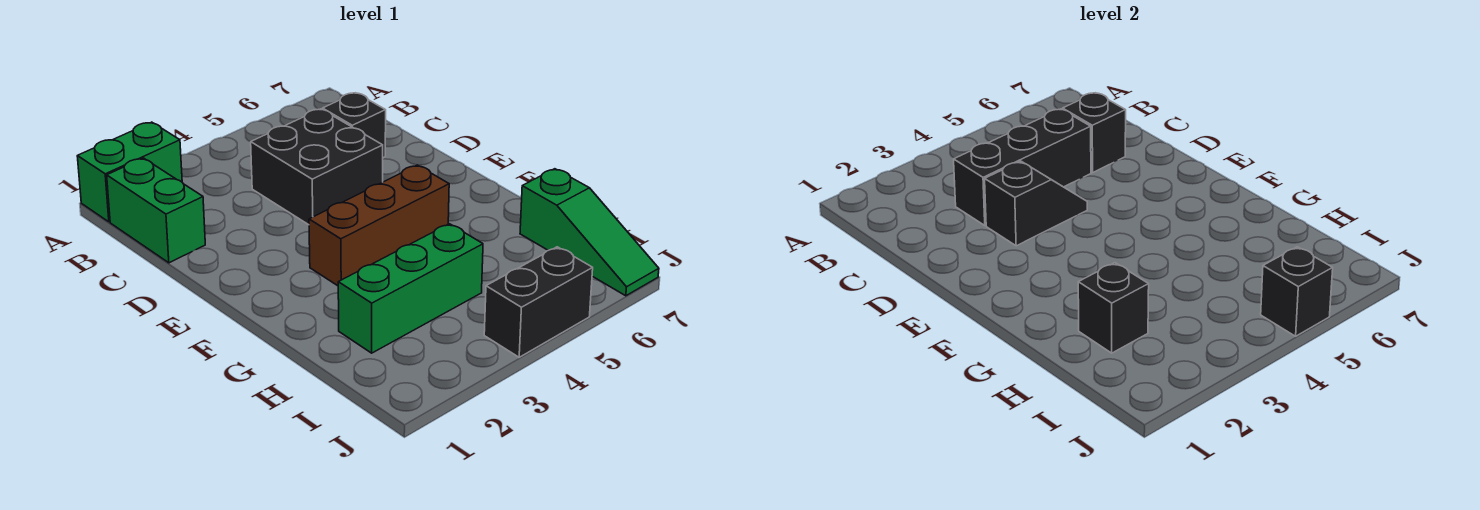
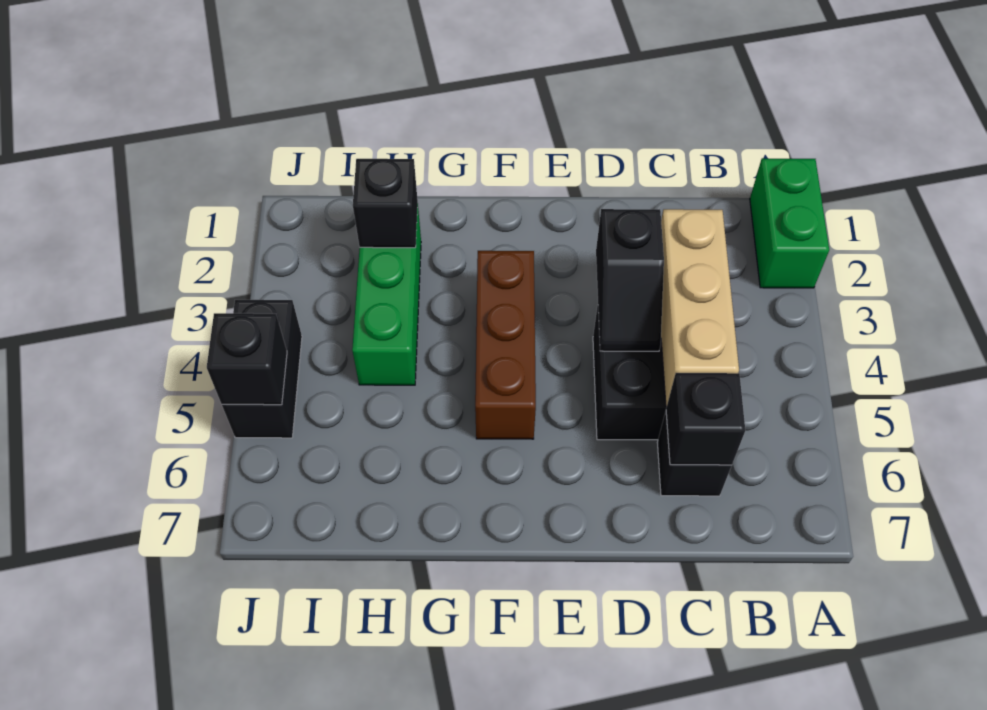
green 1x2 brick [107,158,205,263] -> none
black 1x3 brick [954,109,1091,225] -> tan 1x3 brick [661,209,739,407]
green 1x3 slope [520,169,659,296] -> none

